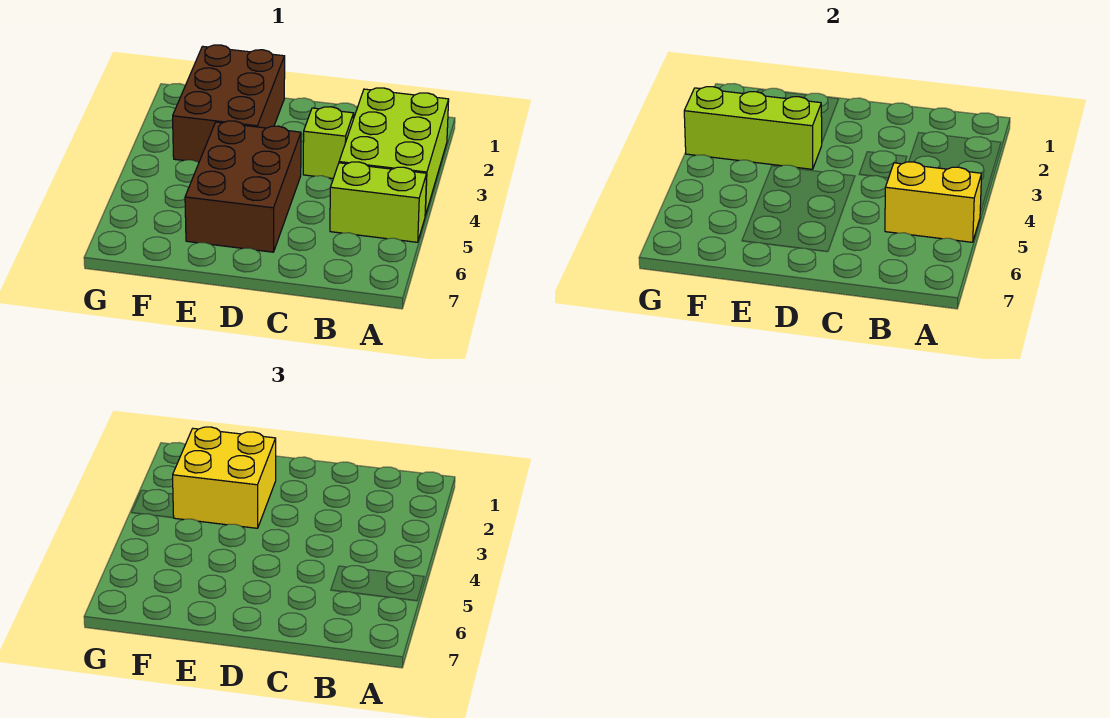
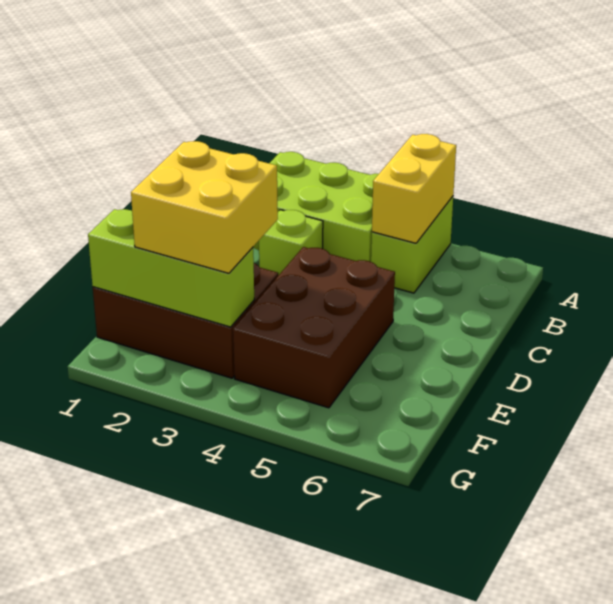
brown 2x3 brick [185,121,301,252] -> brown 2x3 brick turned to [233,247,395,408]
lime 1x3 brick [684,87,822,169] -> lime 1x3 brick turned to [88,209,254,327]

